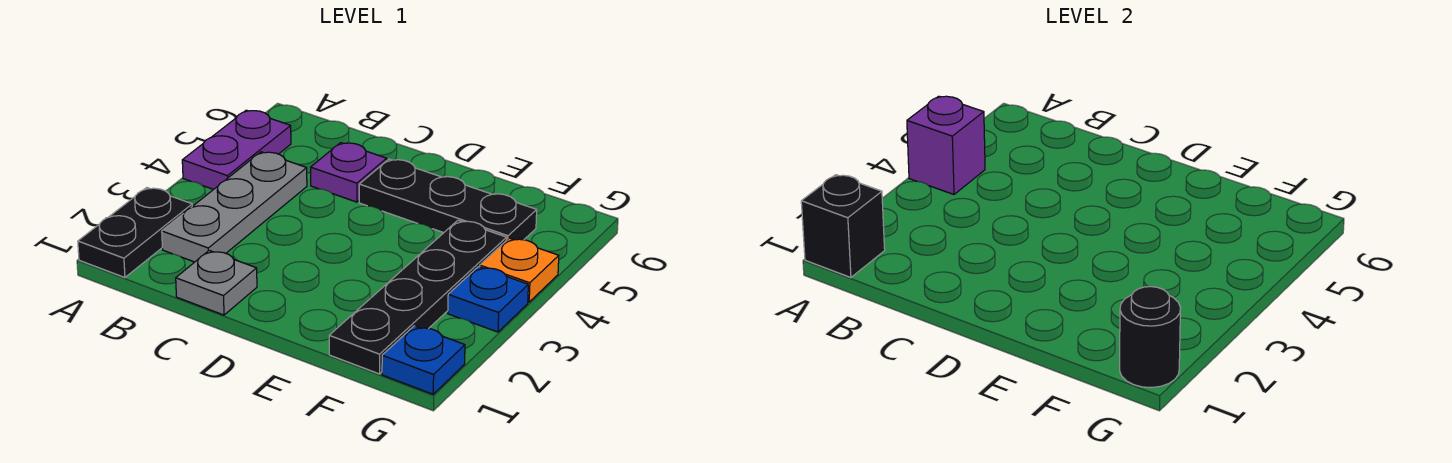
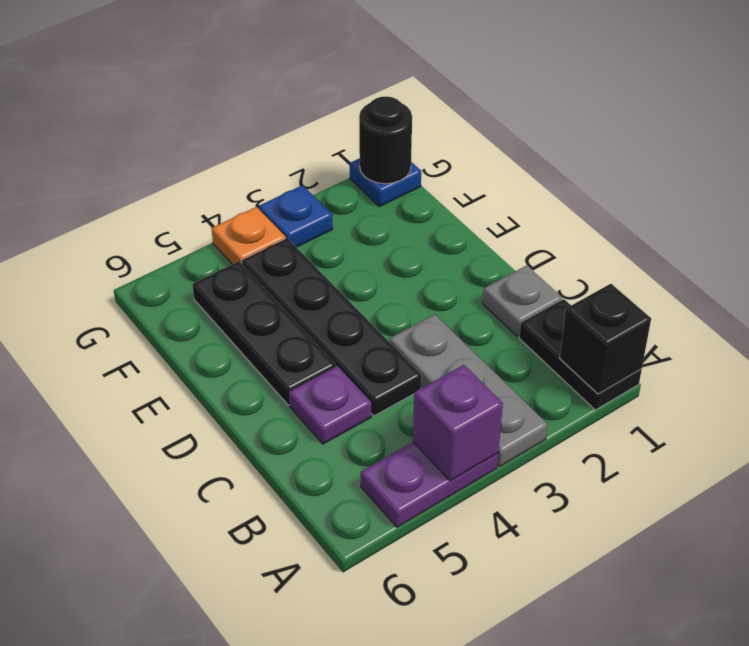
black 1x2 plate [78,188,192,278] -> black 1x2 plate turned to [519,299,642,410]
grey 1x3 plate [162,152,307,262] -> grey 1x3 plate turned to [389,314,548,467]
black 1x4 plate [329,220,507,374] -> black 1x4 plate turned to [242,238,421,416]

